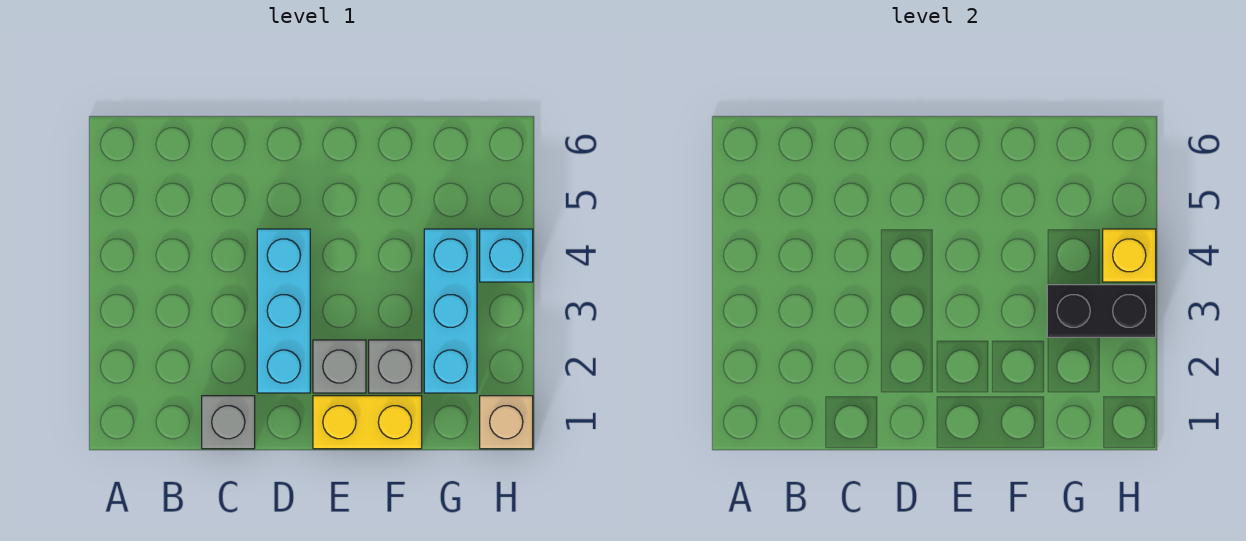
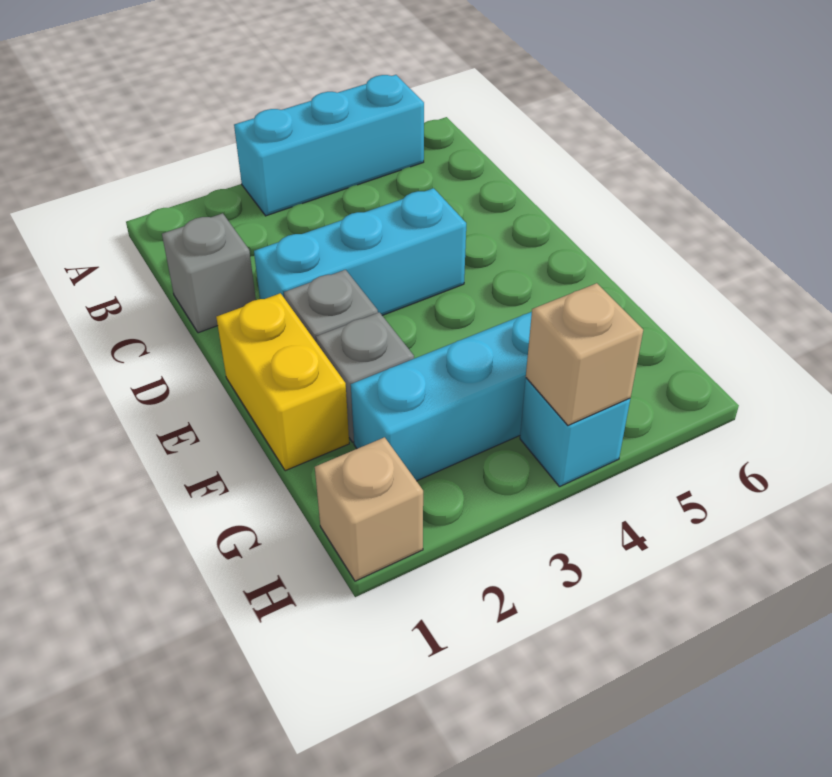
none -> cyan 1x3 brick [234,75,424,216]
black 1x2 brick [1047,285,1156,337] -> none
yellow 1x1 brick [1103,229,1156,282] -> tan 1x1 brick [526,283,643,425]

